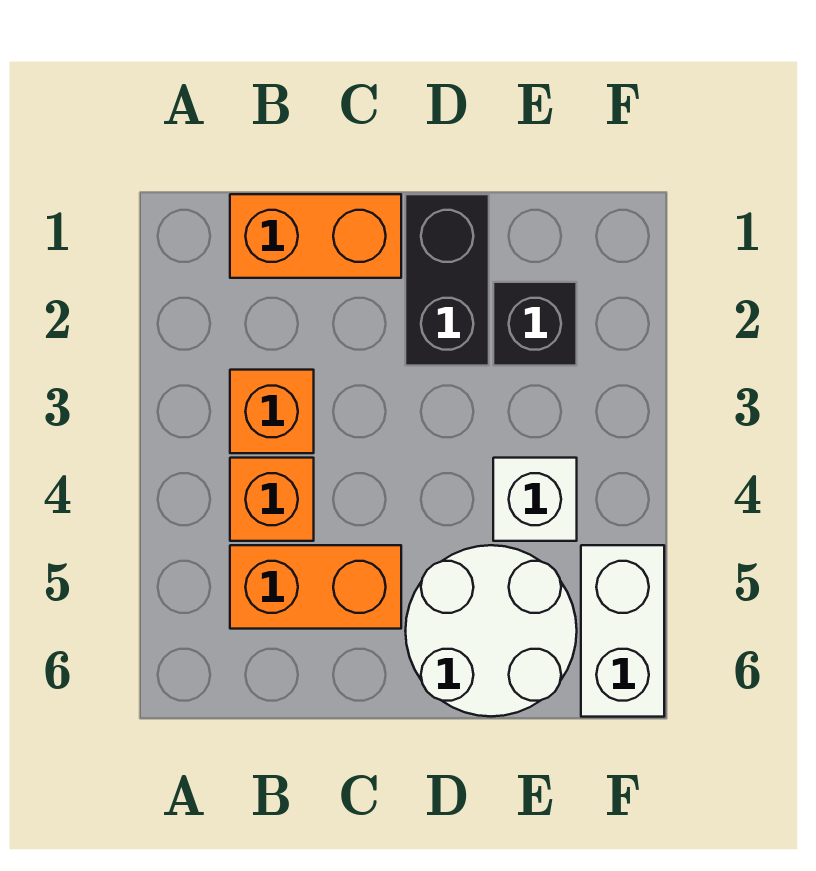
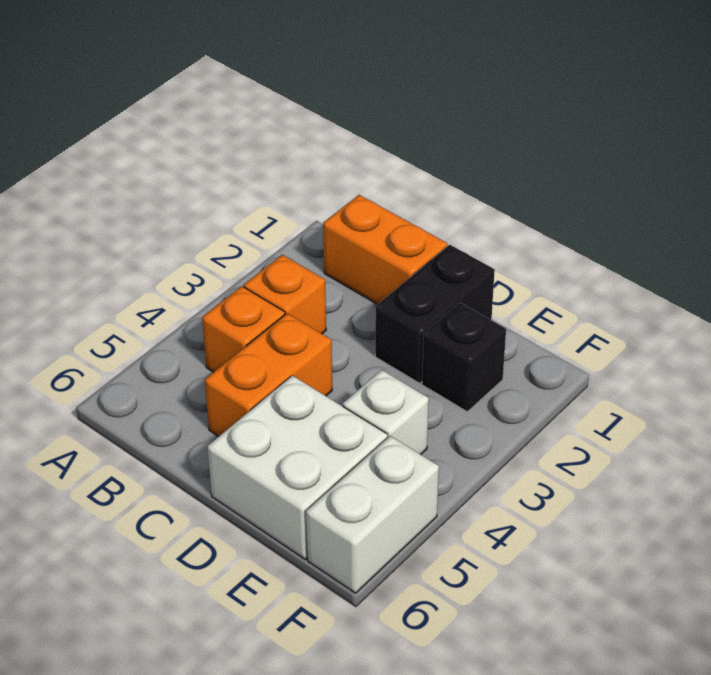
orange 1x2 brick [230,545,401,629] -> orange 1x2 brick turned to [205,313,332,436]
white 2x2 round brick [405,545,577,716] -> white 2x2 brick [207,375,388,559]

